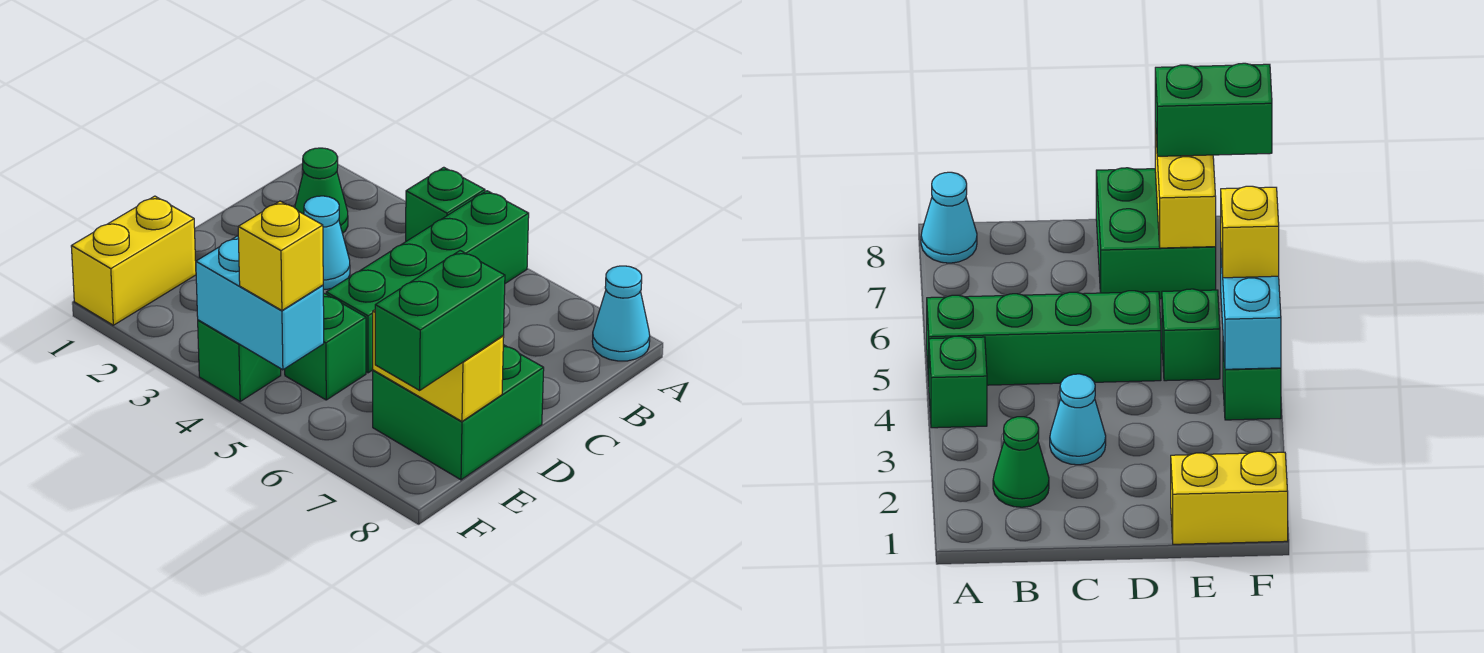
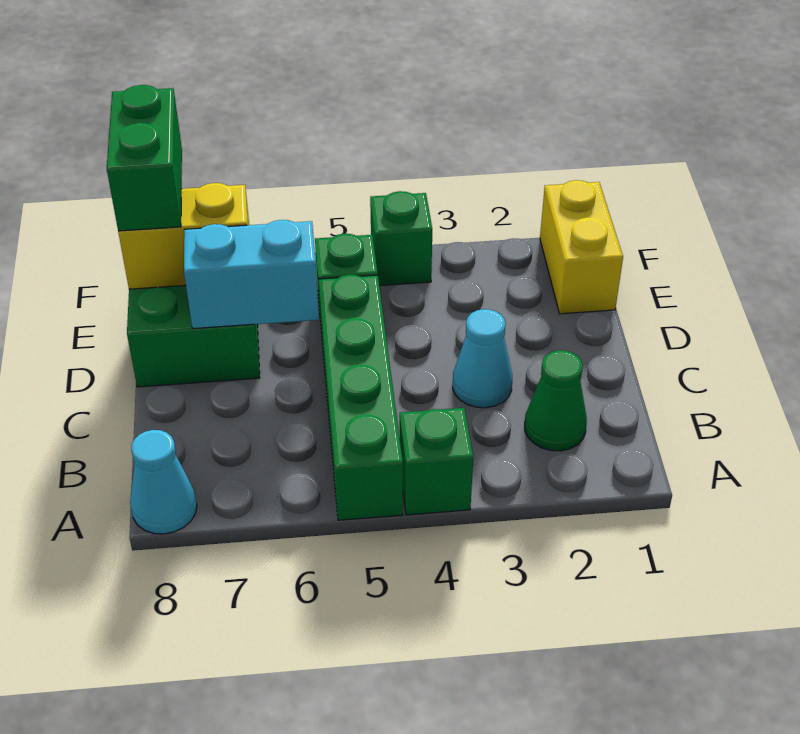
cyan 1x2 brick [196,236,324,370] -> cyan 1x2 brick moved to [184,220,319,329]
yellow 1x1 brick [238,201,323,310] -> none

